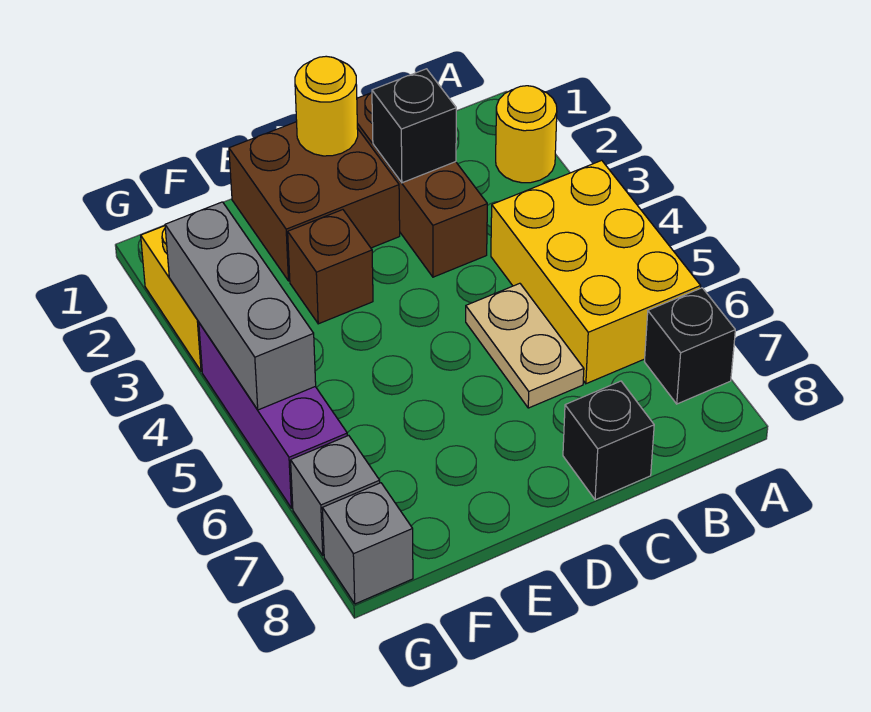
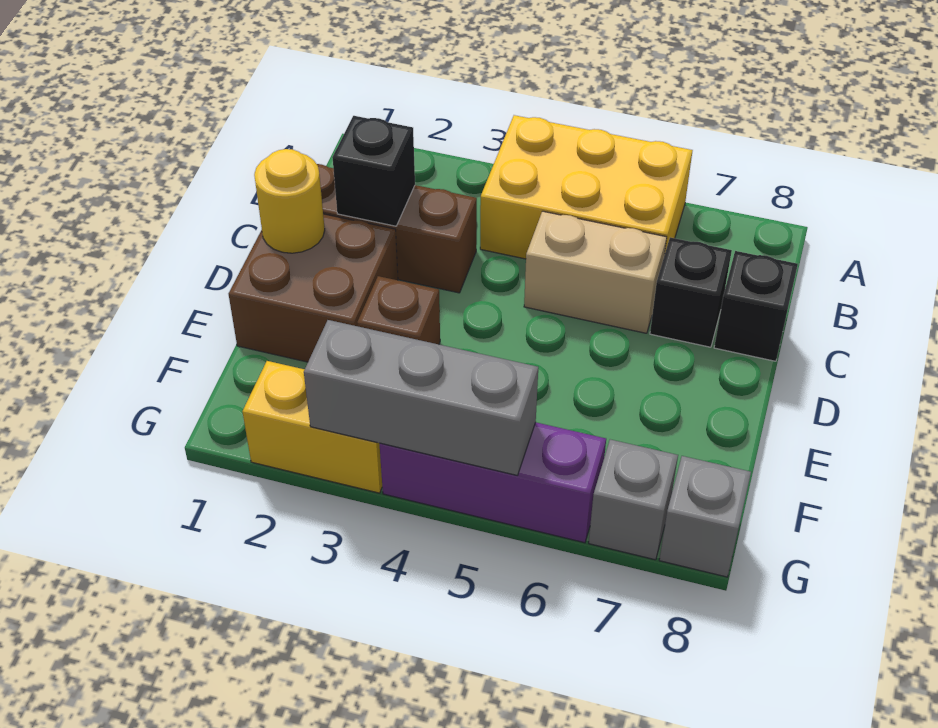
yellow 1x1 round brick [496,86,557,183] -> none
black 1x1 brick [644,288,735,404] -> black 1x1 brick moved to [650,237,732,347]
tan 1x2 plate [466,283,584,408] -> tan 1x2 brick [524,211,667,333]

